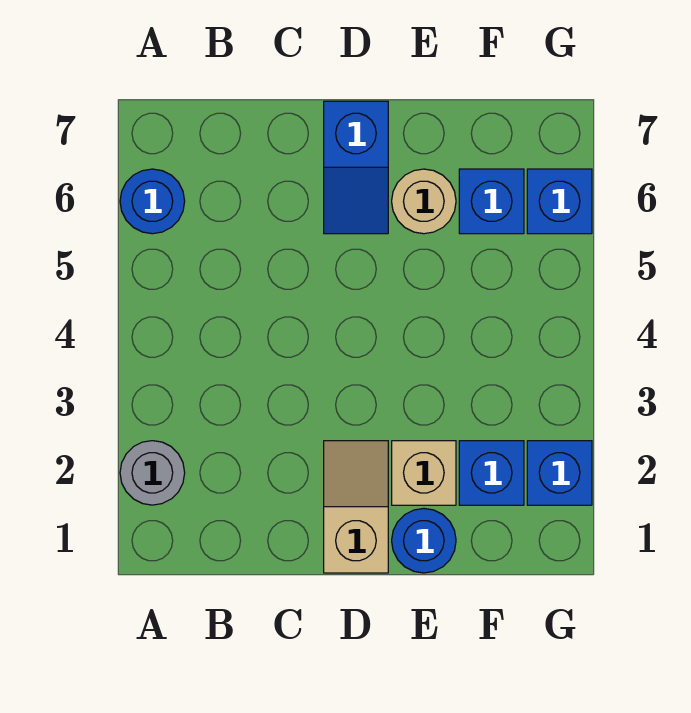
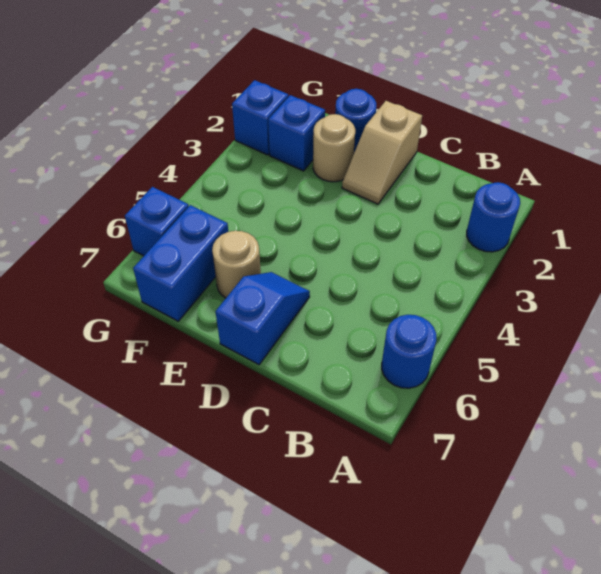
grey 1x1 round brick [120,441,185,505] -> blue 1x1 round brick [467,182,520,252]
tan 1x1 brick [392,441,456,505] -> tan 1x1 round brick [313,114,355,182]
blue 1x1 brick [459,169,524,234] -> blue 1x2 brick [133,205,228,321]

